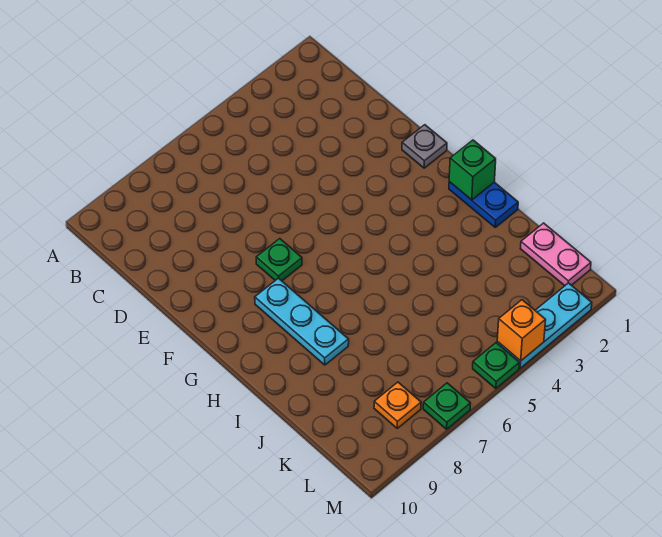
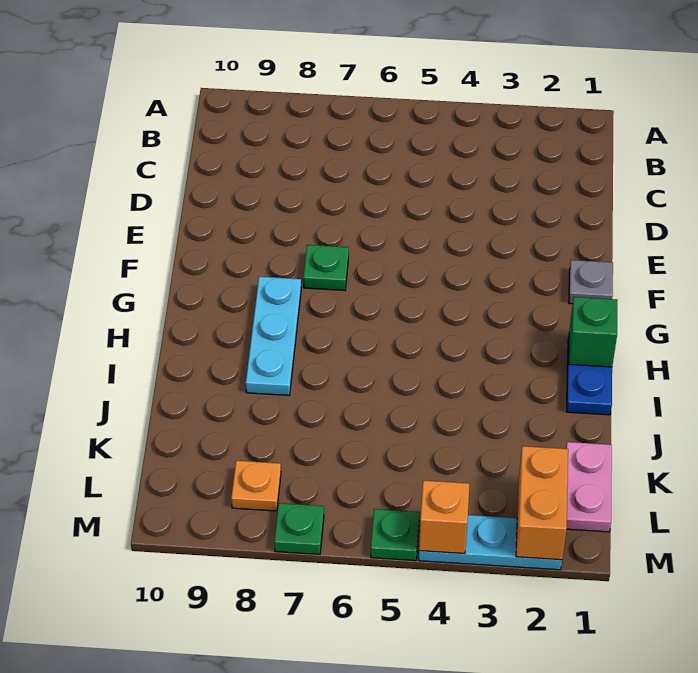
none -> orange 1x2 brick [516,446,568,560]

